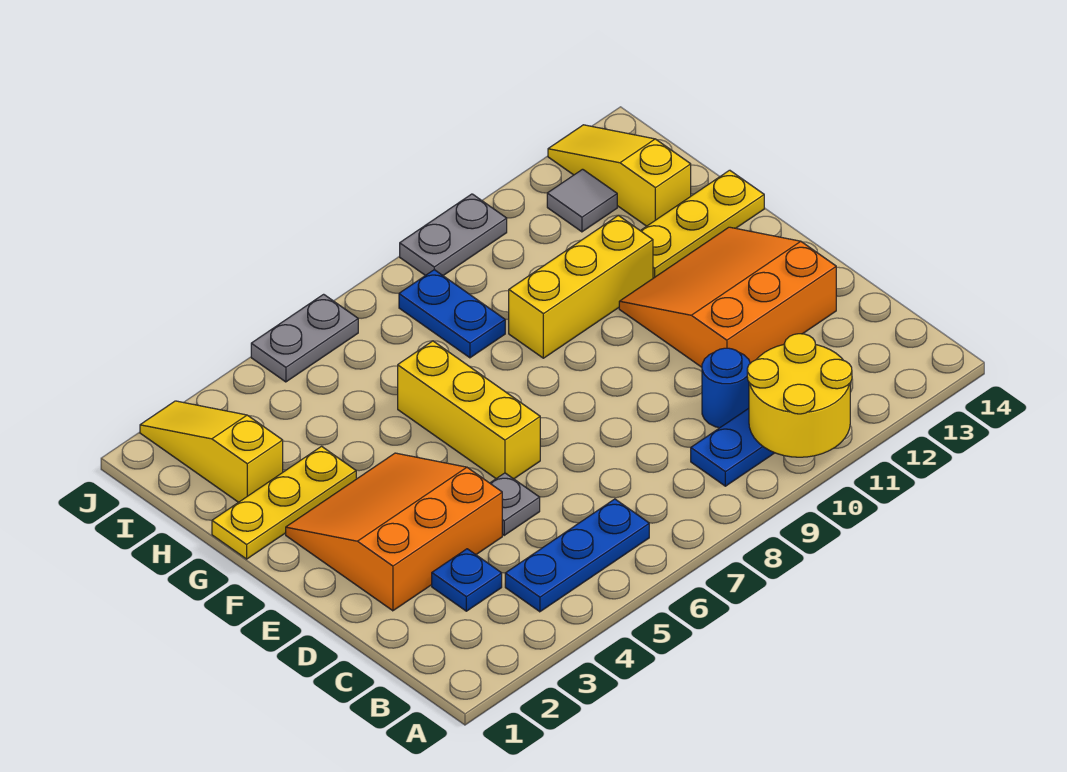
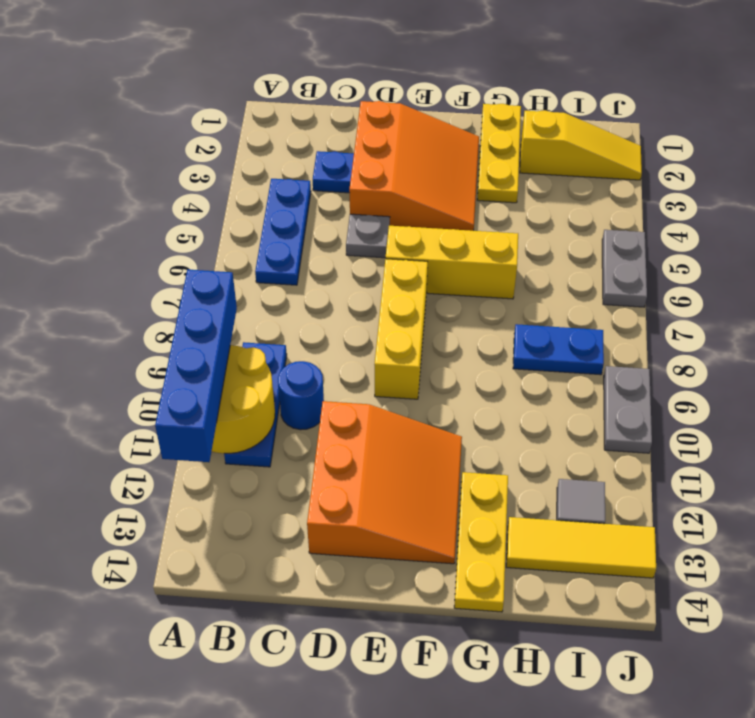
none -> blue 1x4 brick [155,270,237,462]
yellow 1x3 brick [509,215,653,358] -> yellow 1x3 brick moved to [374,259,428,399]
yellow 1x3 slope [548,125,691,226] -> yellow 1x3 tile [506,517,656,578]

